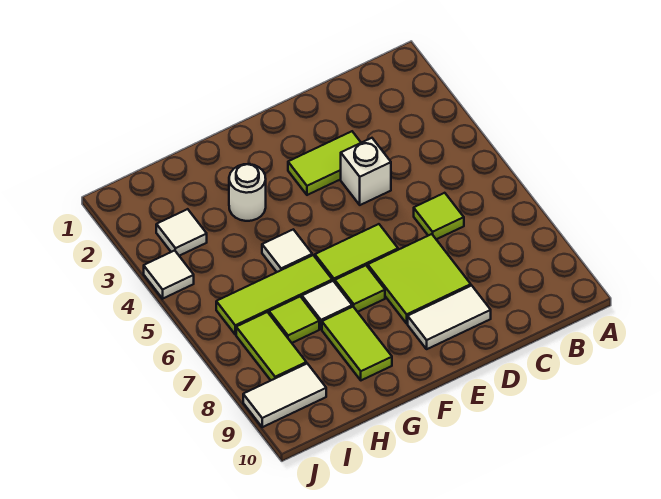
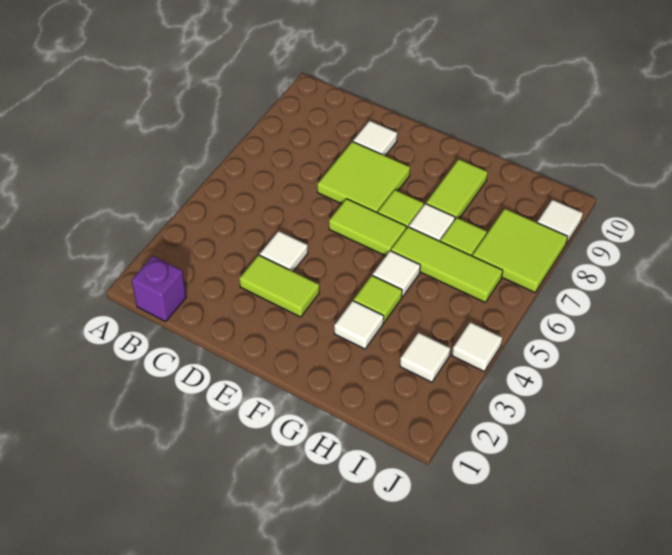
none -> purple 1x1 brick [132,256,186,322]
lime 1x1 tile [414,193,464,239] -> lime 1x1 tile moved to [354,275,402,323]
white 1x1 brick [341,138,391,205] -> white 1x1 tile [260,231,308,271]
white 1x2 tile [408,285,491,349] -> white 1x1 tile [353,121,397,156]
white 1x1 round brick [229,164,266,221] -> white 1x1 tile [334,301,384,349]
lime 1x2 tile [236,312,306,380] -> lime 2x2 tile [472,209,568,292]
white 1x2 tile [243,364,326,427] -> white 1x1 tile [537,200,583,244]

